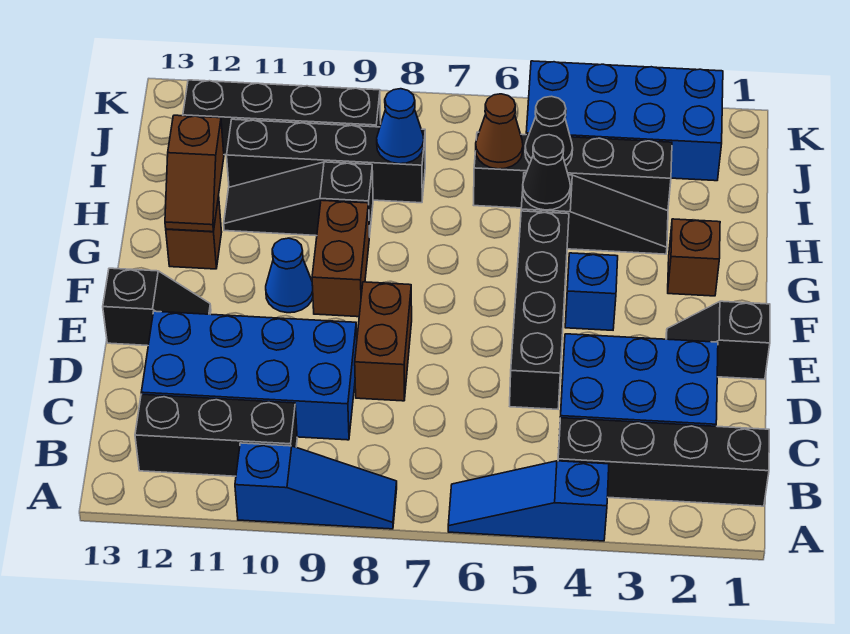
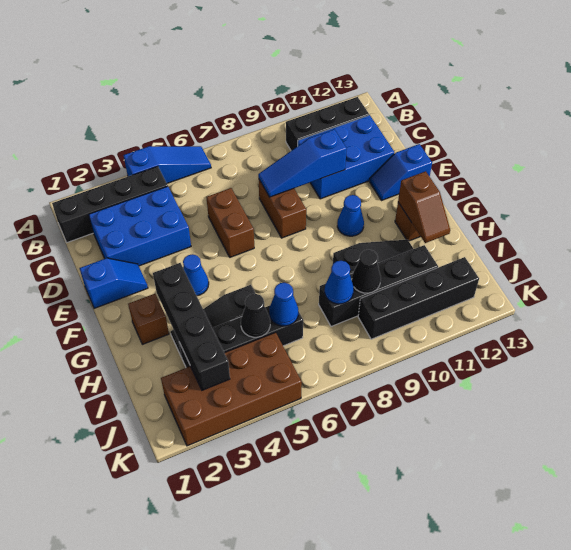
blue 1x3 slope [235,443,397,529] -> blue 1x3 slope moved to [258,129,347,197]
blue 2x4 brick [141,311,357,440] -> blue 2x3 brick [298,115,394,199]
black 1x4 brick [510,211,569,409] -> black 1x4 brick moved to [153,263,230,390]
black 1x2 slope [666,301,770,379] -> blue 1x2 slope [79,258,148,308]
black 1x2 slope [103,268,211,346] -> blue 1x2 slope [369,144,432,201]
blue 1x1 brick [565,253,618,330] -> blue 1x1 cone [183,254,209,296]
brown 1x2 brick [312,200,369,317] -> brown 1x2 brick moved to [206,188,254,257]
brown 1x2 slope [165,115,224,232] -> brown 1x2 slope turned to [398,171,450,243]
black 1x1 cone [523,135,571,210] -> black 1x1 cone moved to [352,250,381,293]
brown 1x1 cone [476,94,523,169] -> blue 1x1 cone [269,283,298,326]
blue 2x4 brick [526,61,723,181] -> brown 2x4 brick [161,332,302,446]

